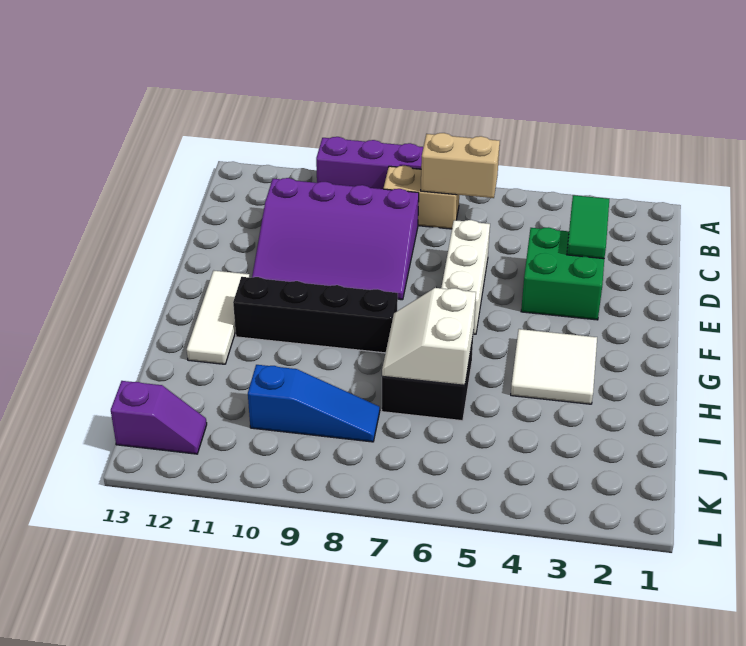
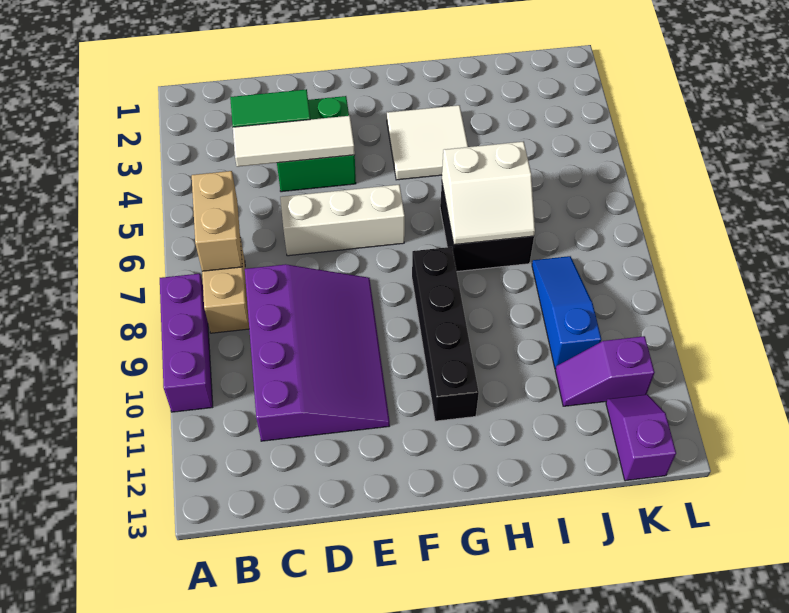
white 1x3 tile [187,271,250,364] -> white 1x3 tile moved to [233,116,355,167]
none -> purple 1x2 slope [555,336,655,406]

